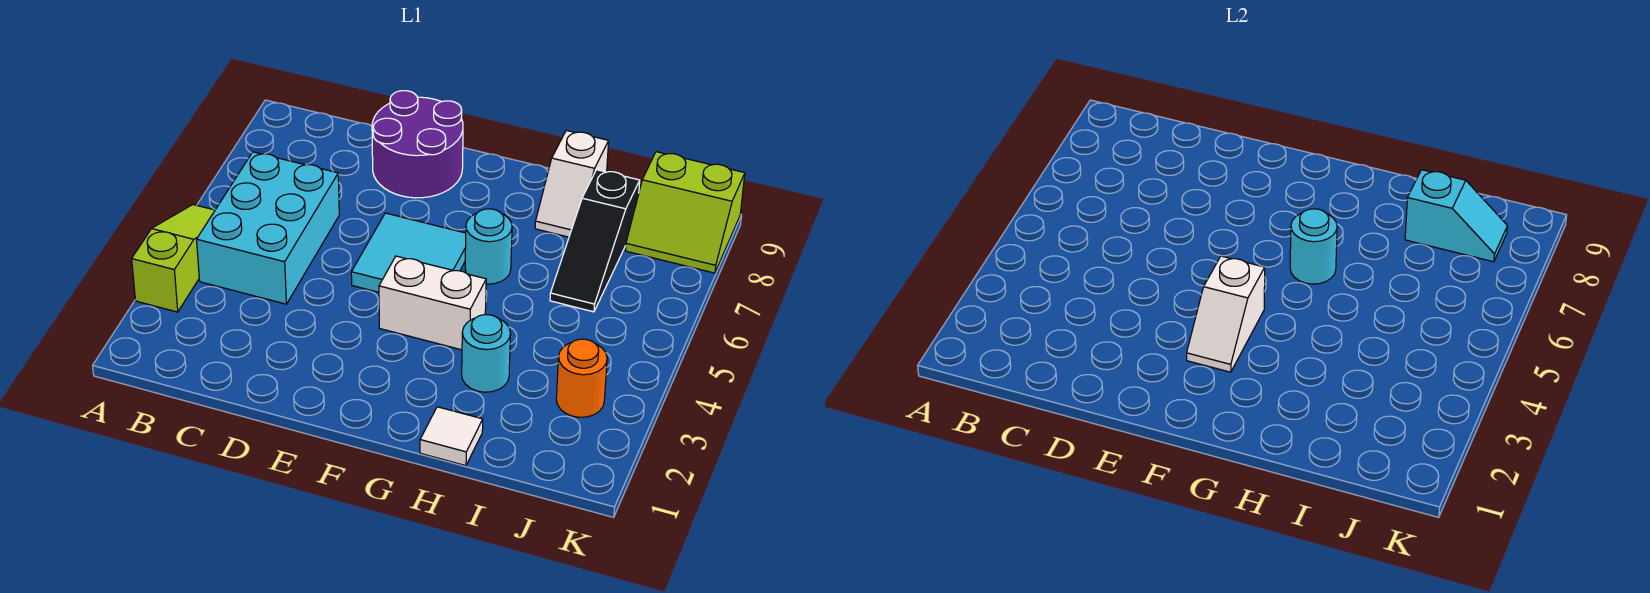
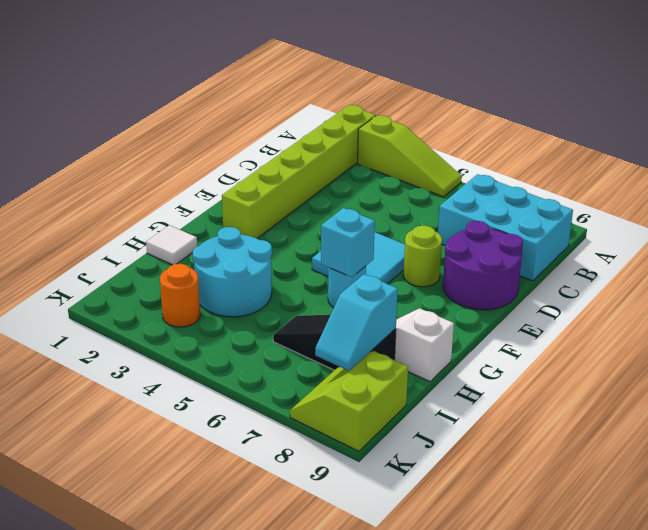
none -> lime 1x6 brick [222,105,376,238]
cyan 2x3 brick [197,152,339,304] -> cyan 2x3 brick moved to [438,174,573,281]
none -> lime 1x1 round brick [403,225,442,287]
white 1x2 slope [1187,256,1265,372] -> none
white 1x2 brick [379,256,486,350] -> none
cyan 1x1 round brick [1290,209,1337,284] -> cyan 1x1 brick [321,208,375,277]
cyan 1x1 round brick [462,315,511,392] -> cyan 2x2 round brick [193,227,272,317]

